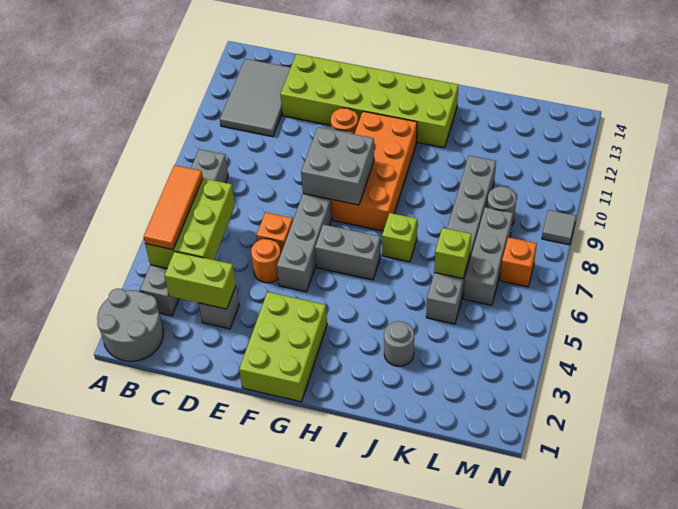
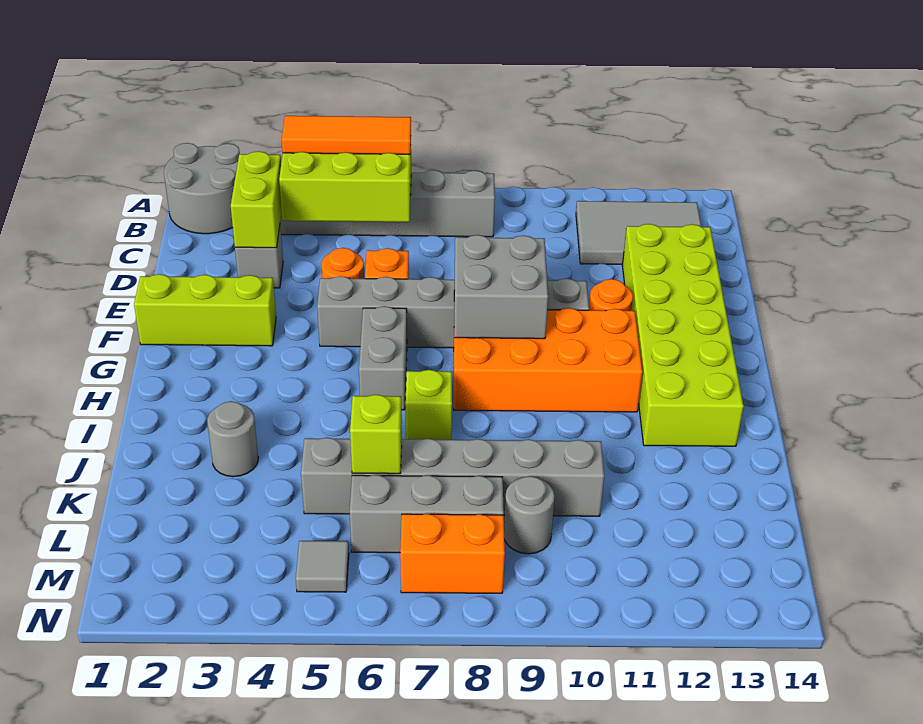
lime 2x3 brick [239,292,327,402] -> lime 1x3 brick [134,274,276,346]
orange 1x1 brick [500,237,537,287] -> orange 1x2 brick [400,514,505,593]
grey 1x1 tile [542,210,576,245] -> grey 1x1 tile moved to [296,541,349,592]

